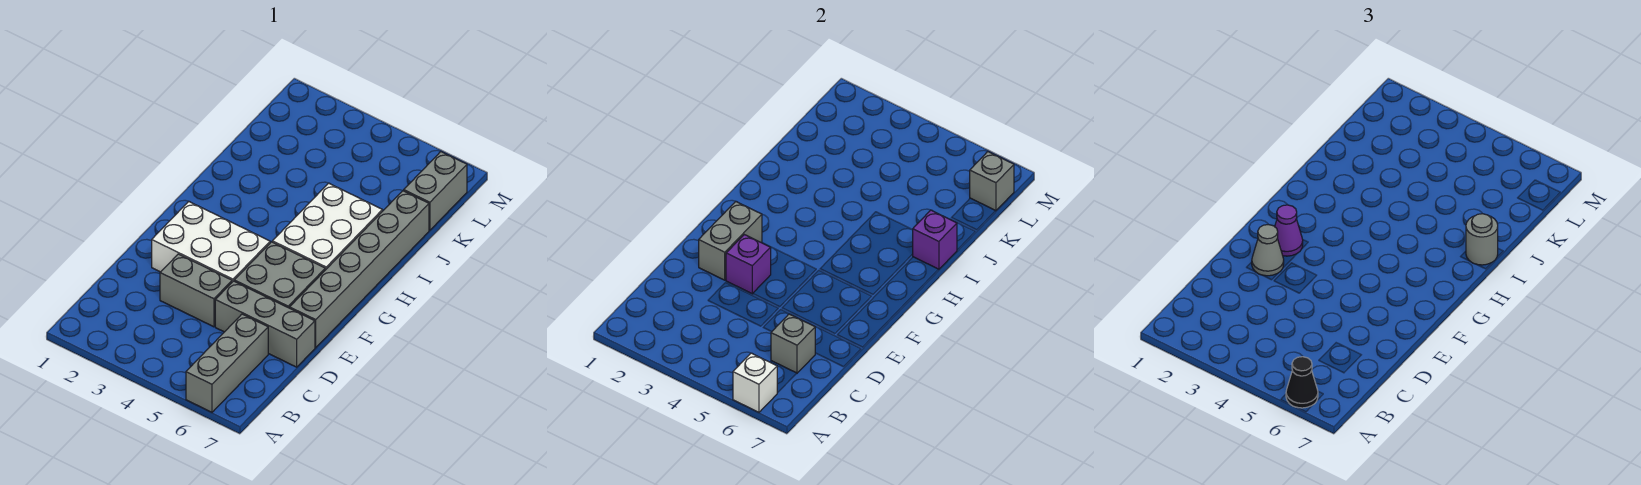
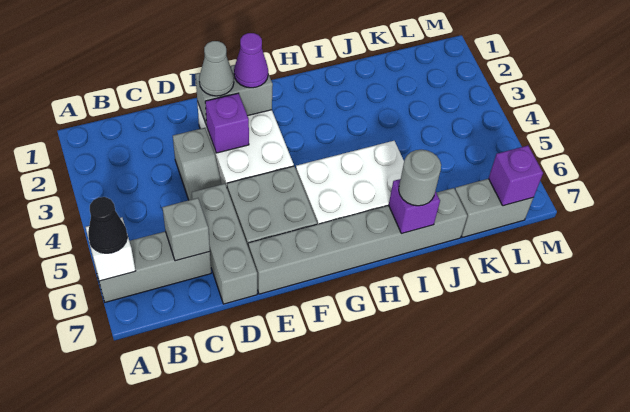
grey 1x2 brick [160,254,232,327] -> grey 1x2 slope [173,128,222,200]
grey 1x1 brick [970,152,1014,211] -> purple 1x1 brick [489,146,543,206]

